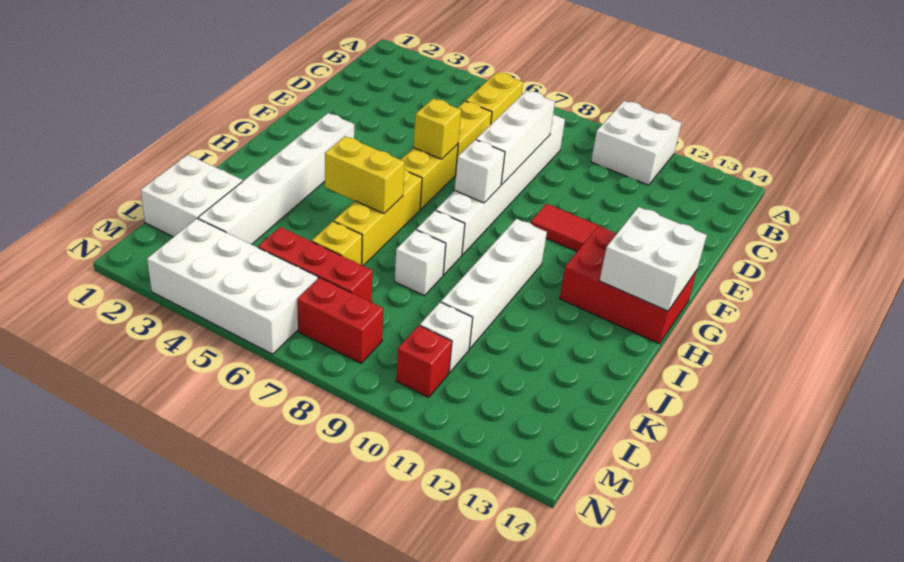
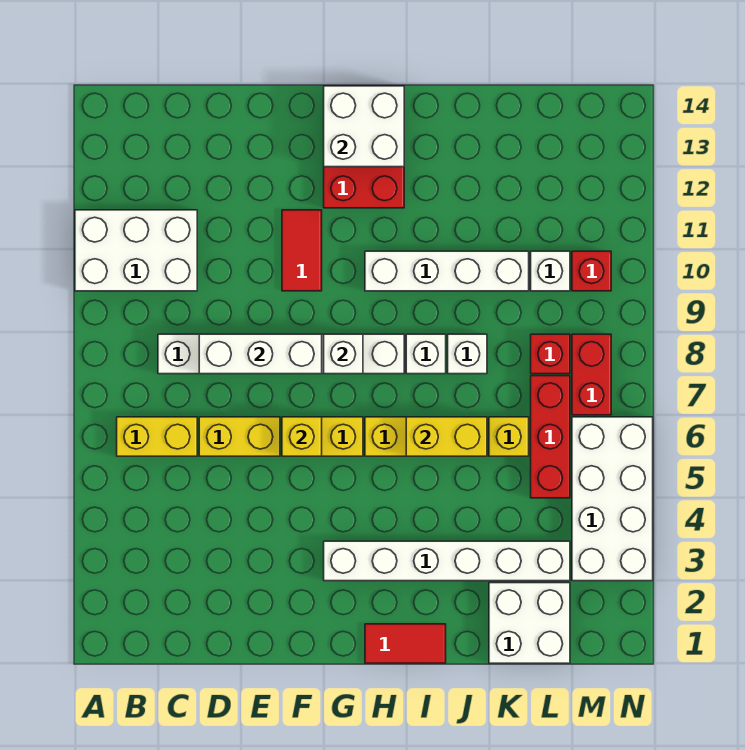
white 2x2 brick [591,101,681,185] -> white 2x3 brick [75,210,197,291]
none -> red 1x2 tile [365,624,446,663]
yellow 1x2 brick [325,136,405,214] -> yellow 1x2 brick turned to [406,417,487,456]
none -> red 1x1 brick [531,334,570,374]

